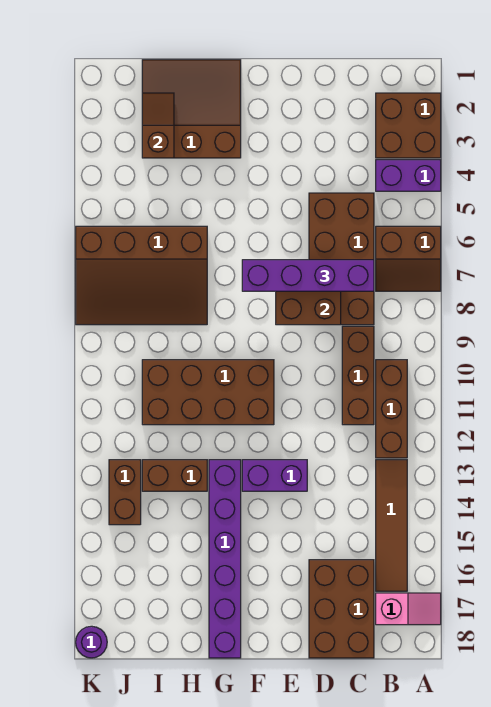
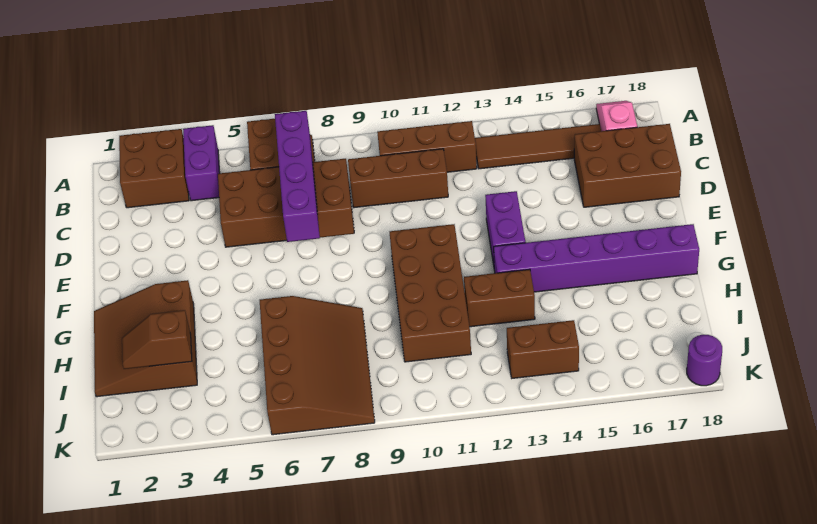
brown 1x2 brick [142,460,207,491] -> brown 1x2 brick turned to [464,269,535,327]

